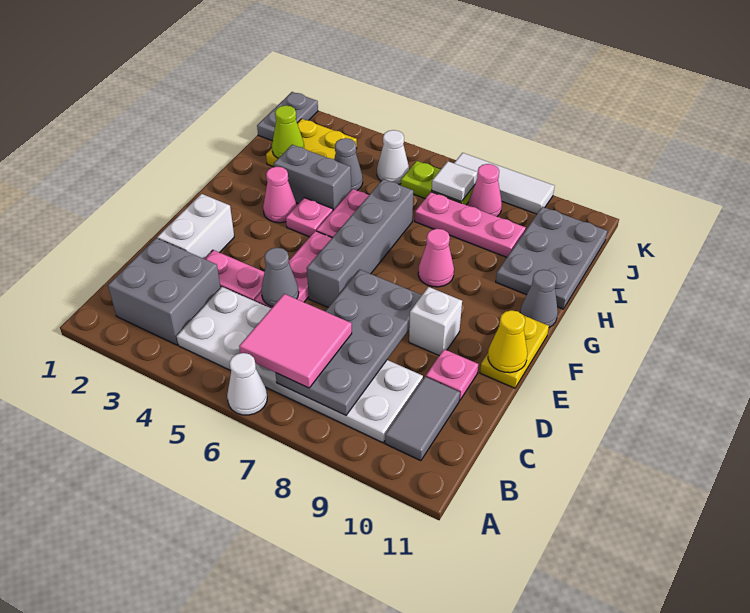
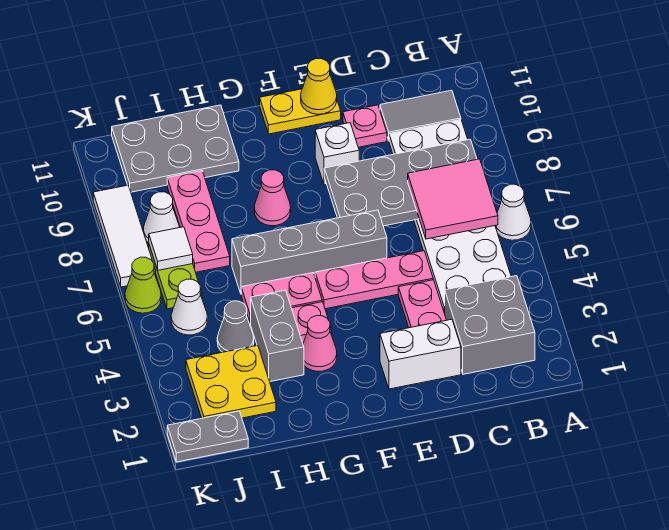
grey 1x1 cone [261,248,299,307] -> none
grey 1x1 cone [520,270,558,327] -> none
lime 1x1 cone [272,105,304,158] -> lime 1x1 cone moved to [125,257,161,313]
pink 1x1 cone [468,164,502,216] -> white 1x1 cone [143,192,179,243]

